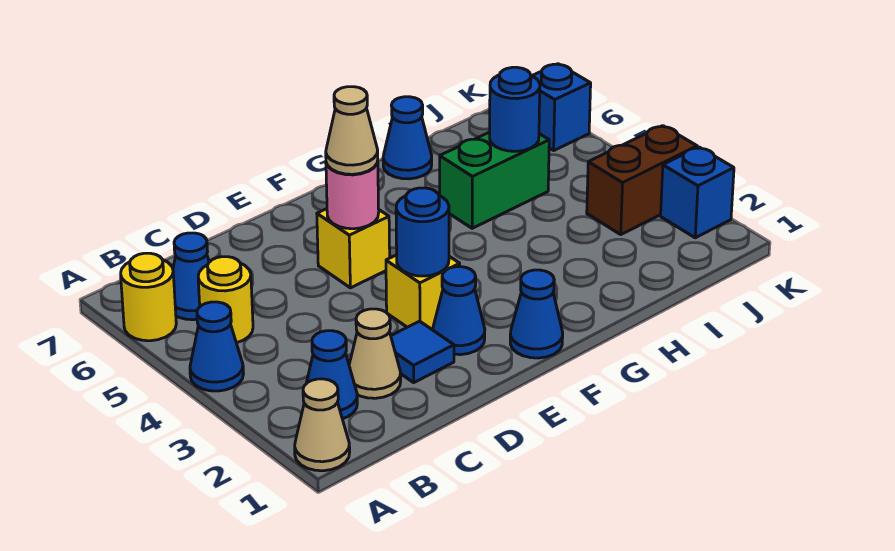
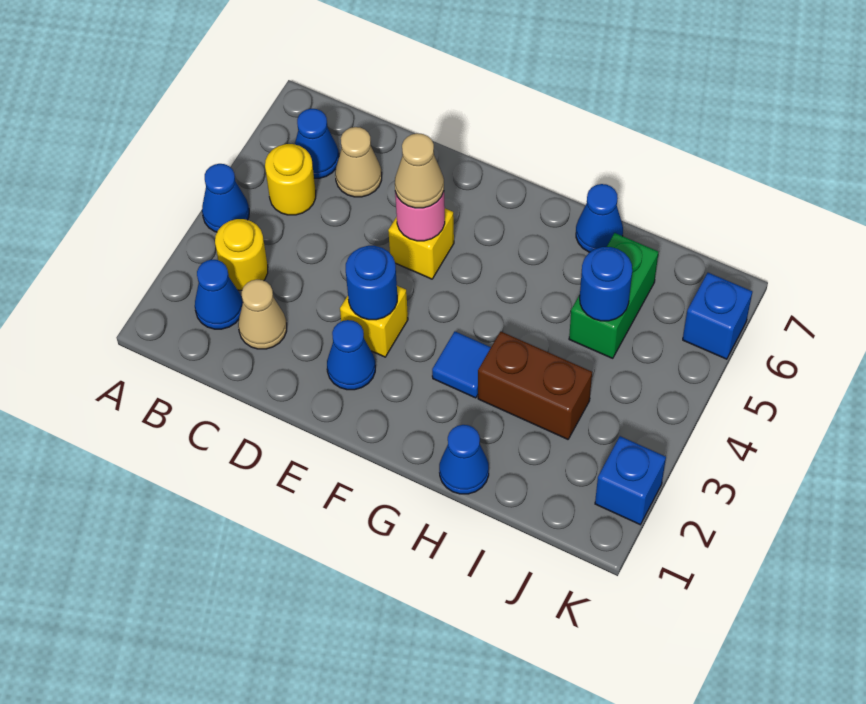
tan 1x1 cone [295,379,350,471] -> tan 1x1 cone moved to [335,127,382,197]
yellow 1x1 round brick [121,253,176,341] -> yellow 1x1 round brick moved to [215,219,268,290]
blue 1x1 tile [391,321,454,383] -> blue 1x1 tile moved to [432,332,491,398]
blue 1x1 cone [510,270,563,358] -> blue 1x1 cone moved to [439,425,489,494]
green 1x2 brick [439,132,549,228] -> green 1x2 brick turned to [569,233,658,358]
brown 1x2 brick [587,126,697,234] -> brown 1x2 brick moved to [478,332,592,439]

